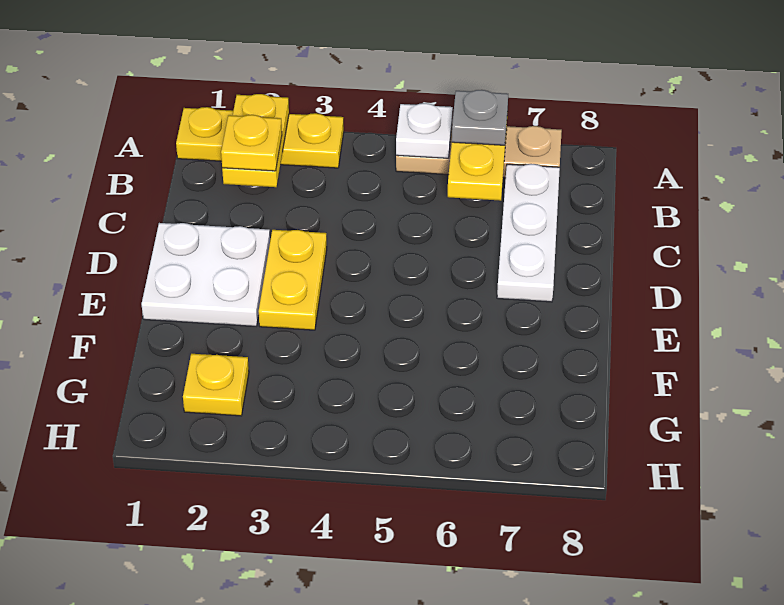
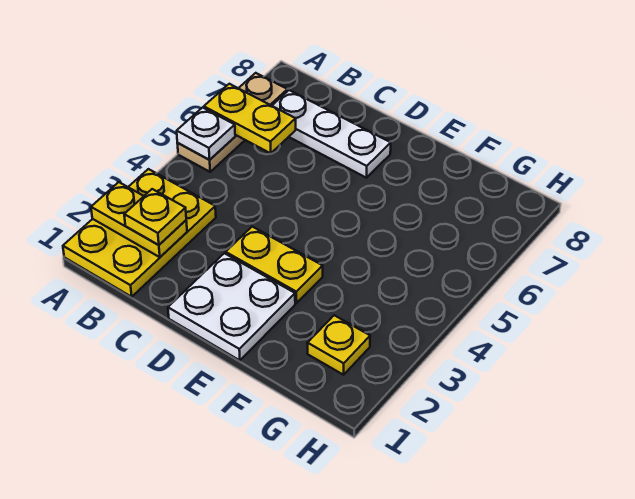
yellow 1x3 plate [176,107,344,168] -> yellow 2x3 plate [63,169,216,297]
grey 1x1 plate [452,90,508,145] -> none

